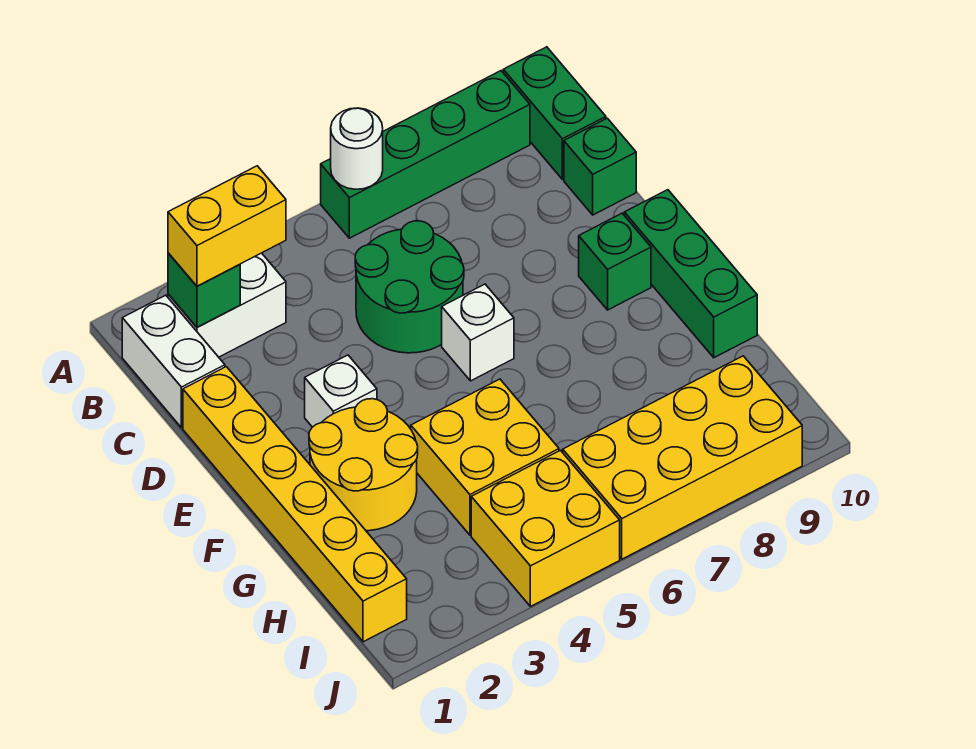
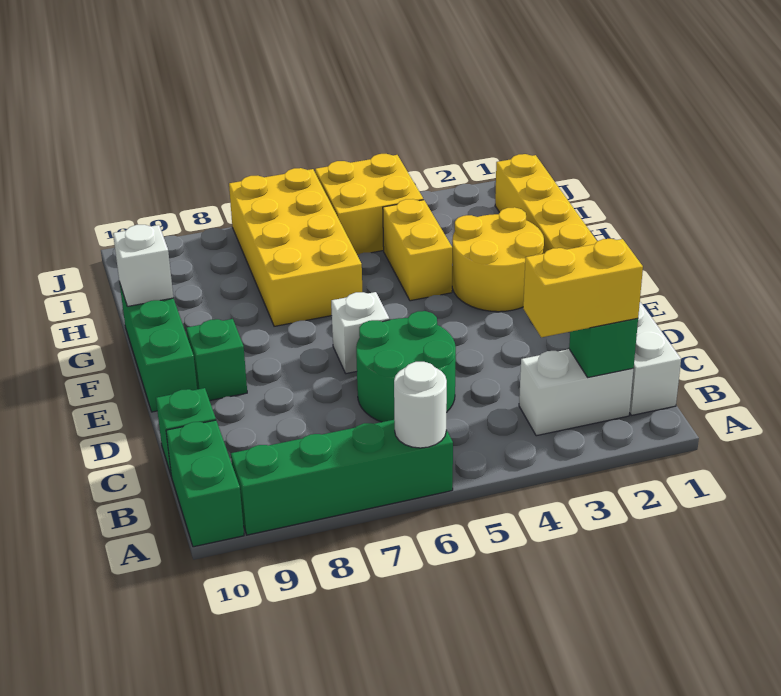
white 1x1 brick [305,355,377,427] -> white 1x1 brick moved to [113,225,173,306]
yellow 2x2 brick [411,379,559,535] -> yellow 1x2 brick [383,199,452,301]
yellow 2x4 brick [563,356,802,559] -> yellow 2x4 brick turned to [229,168,362,326]

